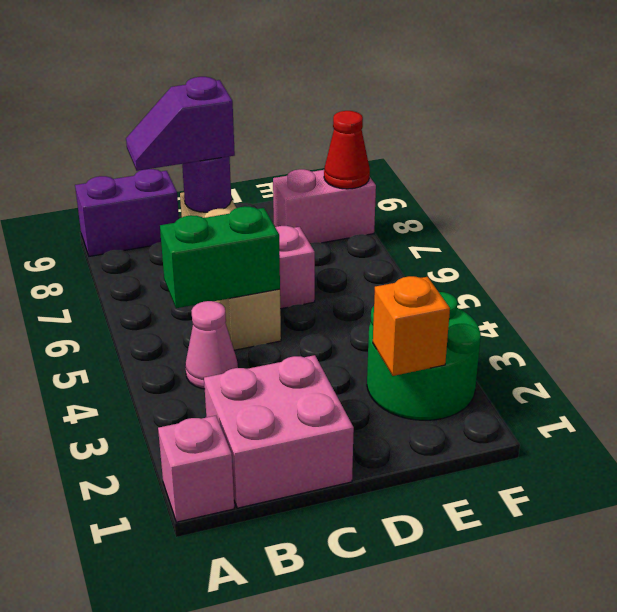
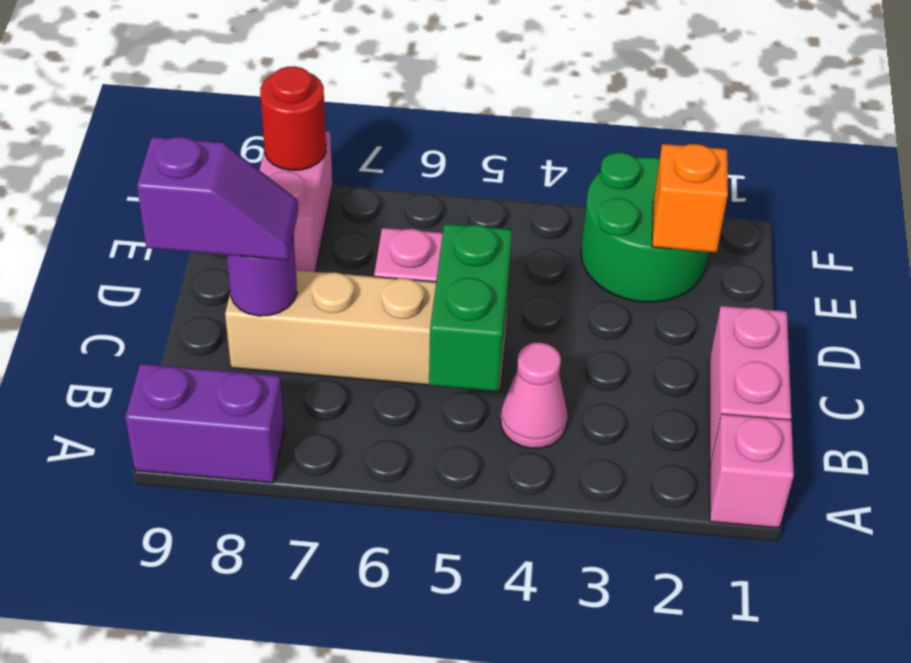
purple 1x2 brick [75,169,179,256] -> purple 1x2 brick turned to [125,364,284,483]
pink 2x2 brick [204,355,354,508] -> pink 1x2 brick [710,306,791,464]
purple 1x2 slope [126,77,235,171] -> purple 1x2 slope turned to [137,137,298,260]
red 1x1 cone [324,111,370,189] -> red 1x1 round brick [260,66,326,170]

